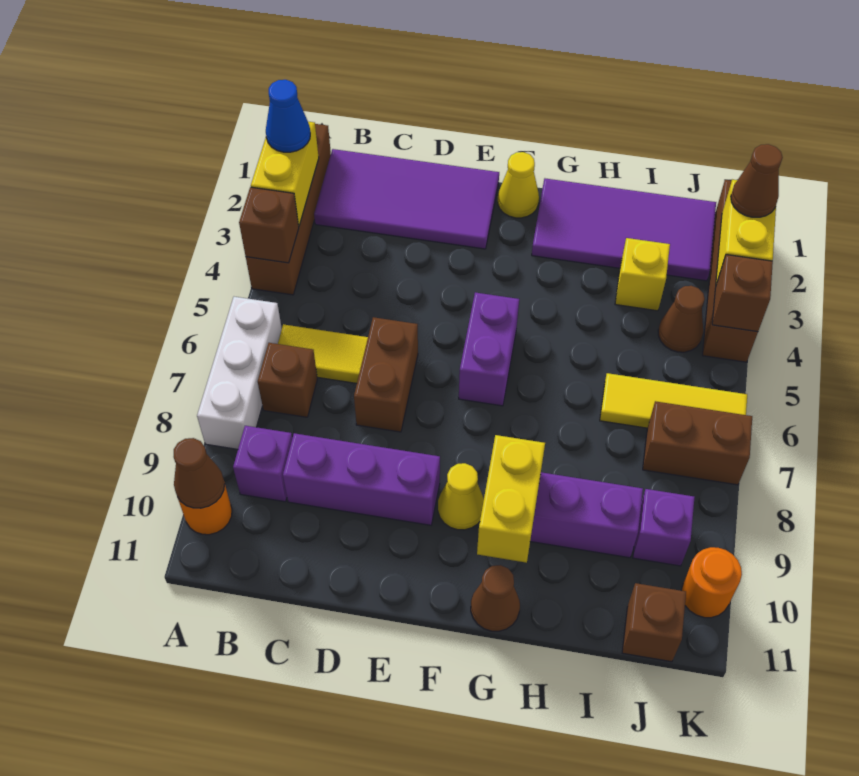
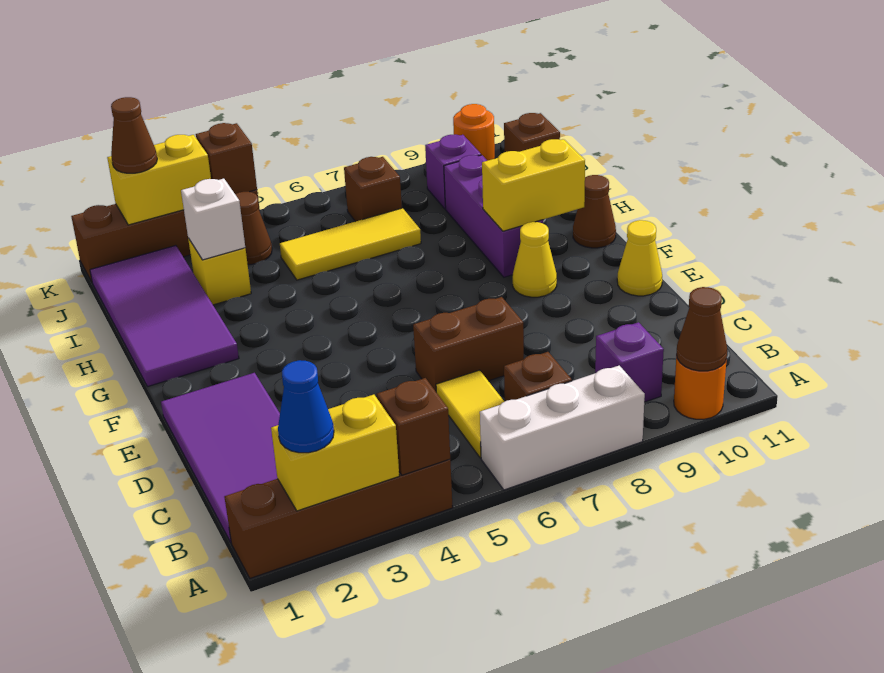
purple 1x3 brick [283,433,440,525] -> none
yellow 1x1 cone [498,152,539,218] -> yellow 1x1 cone moved to [617,220,662,296]
purple 1x2 brick [459,292,519,406] -> none
none -> white 1x1 brick [181,179,245,260]
yellow 1x3 tile [600,373,747,428] -> yellow 1x3 tile turned to [280,208,421,280]
brown 1x2 brick [643,401,752,485] -> brown 1x1 brick [344,157,402,222]

